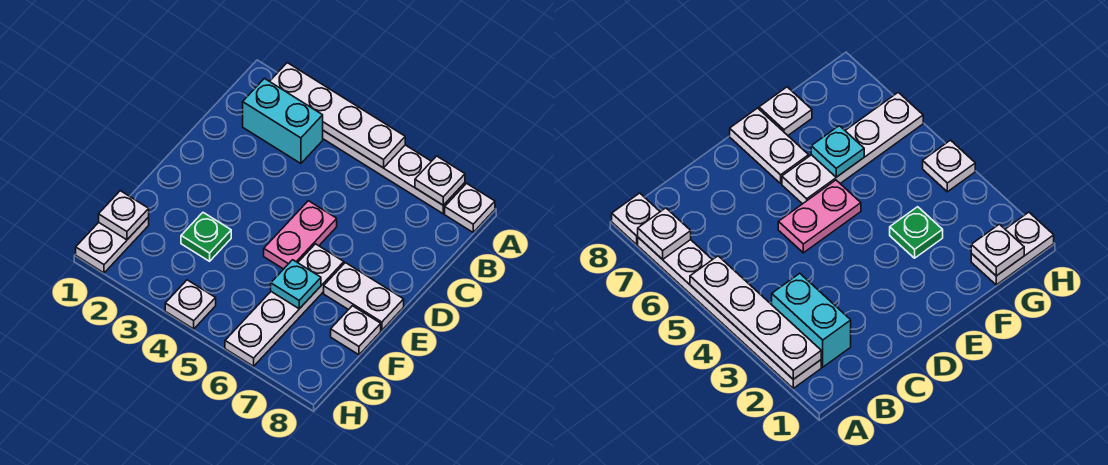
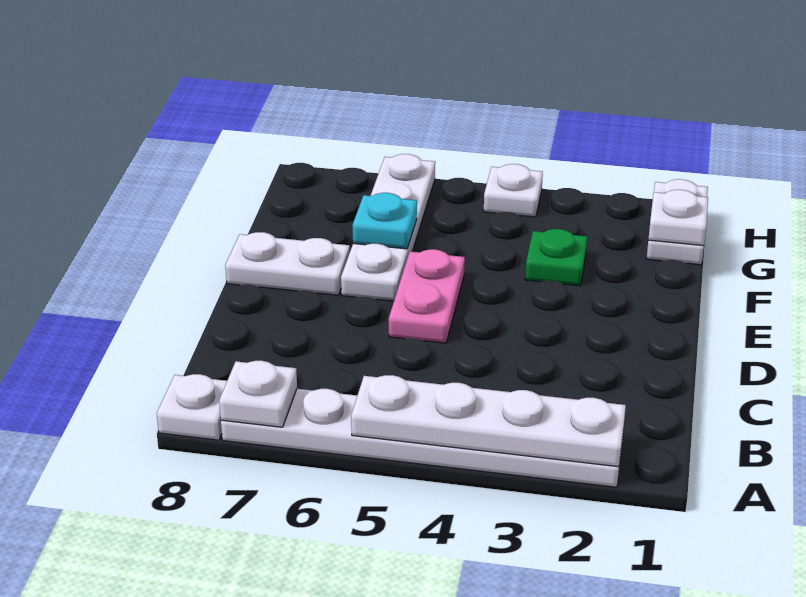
cyan 1x2 brick [243,78,323,163] -> none
white 1x1 plate [331,306,381,355] -> none

